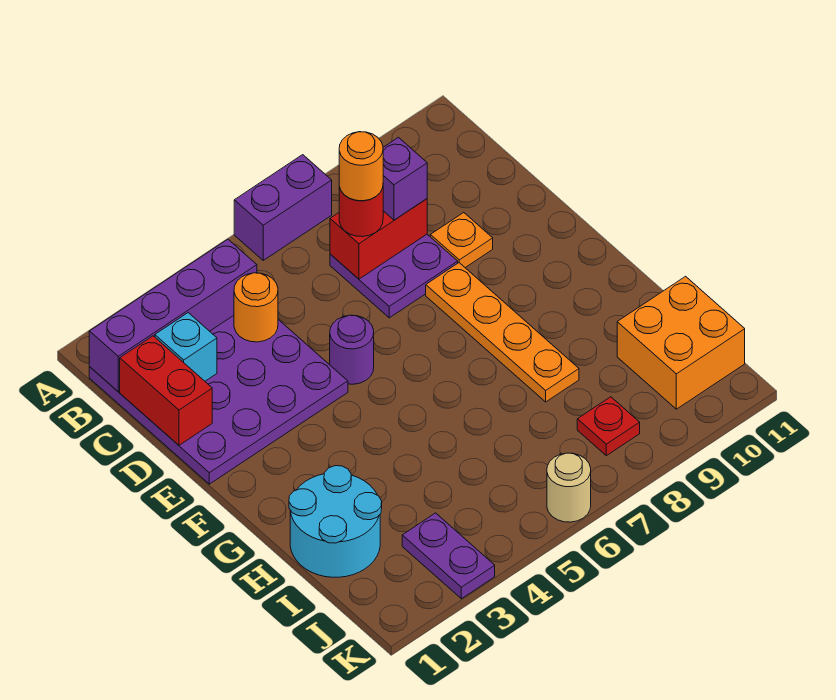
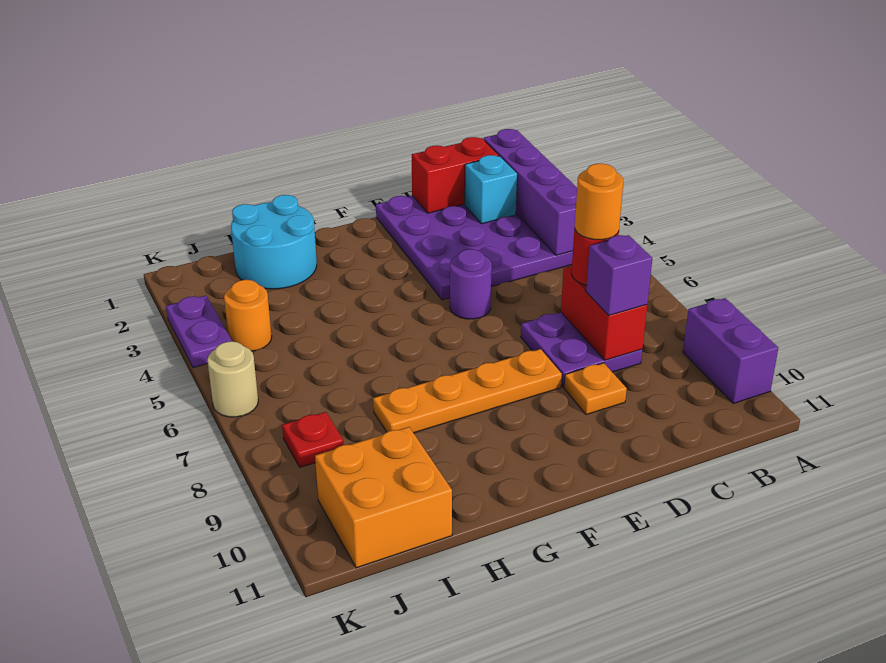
purple 1x2 brick [234,155,332,260] -> purple 1x2 brick moved to [683,298,778,403]
orange 1x1 round brick [234,273,278,342] -> orange 1x1 round brick moved to [224,280,272,351]
purple 1x2 plate [402,513,495,599] -> purple 1x2 plate turned to [166,296,232,368]

